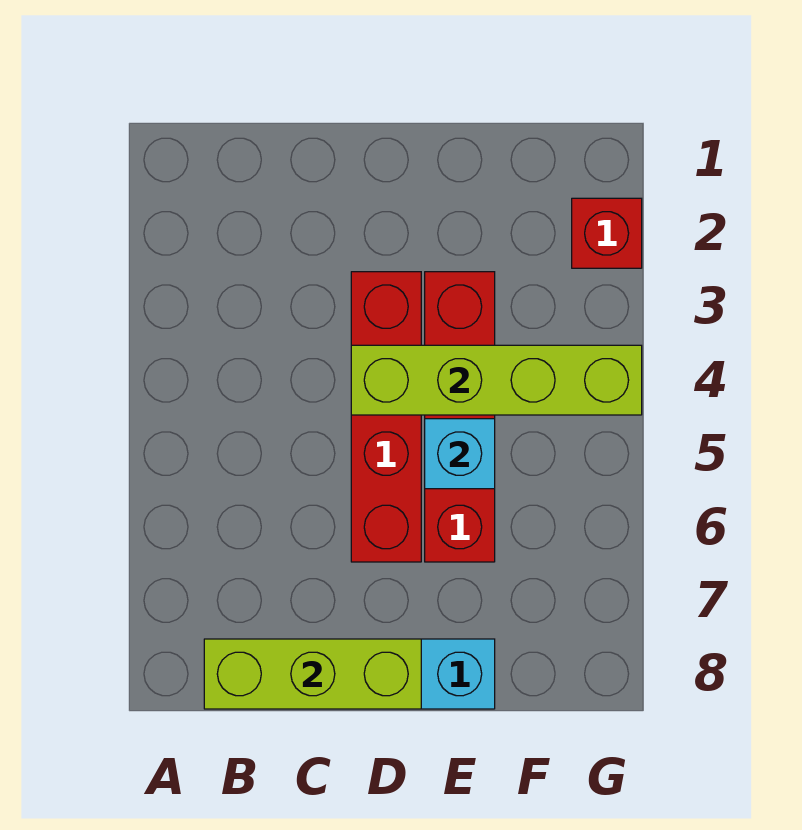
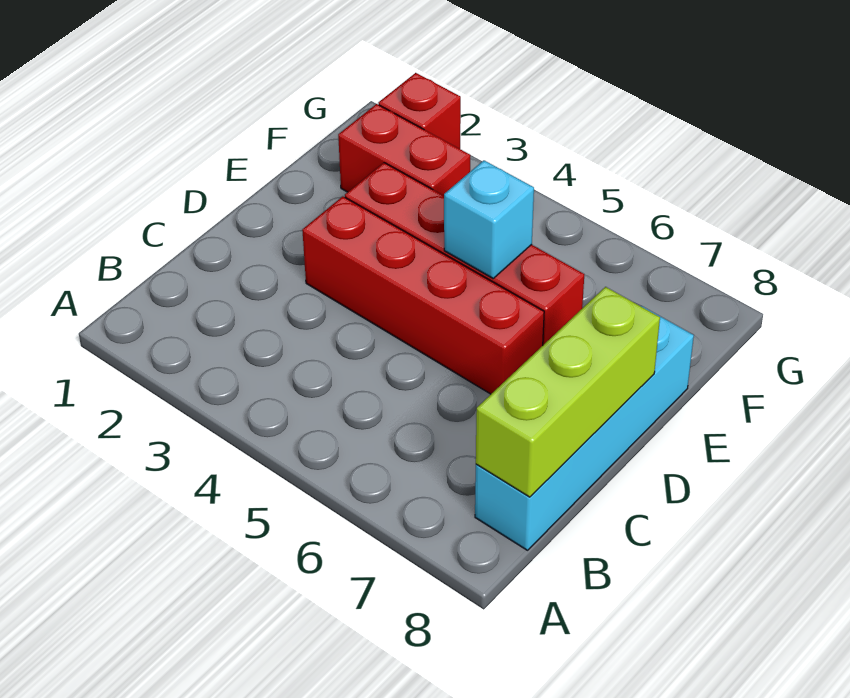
lime 1x4 brick [351,345,642,415] -> none
none -> red 1x2 brick [338,104,470,196]

